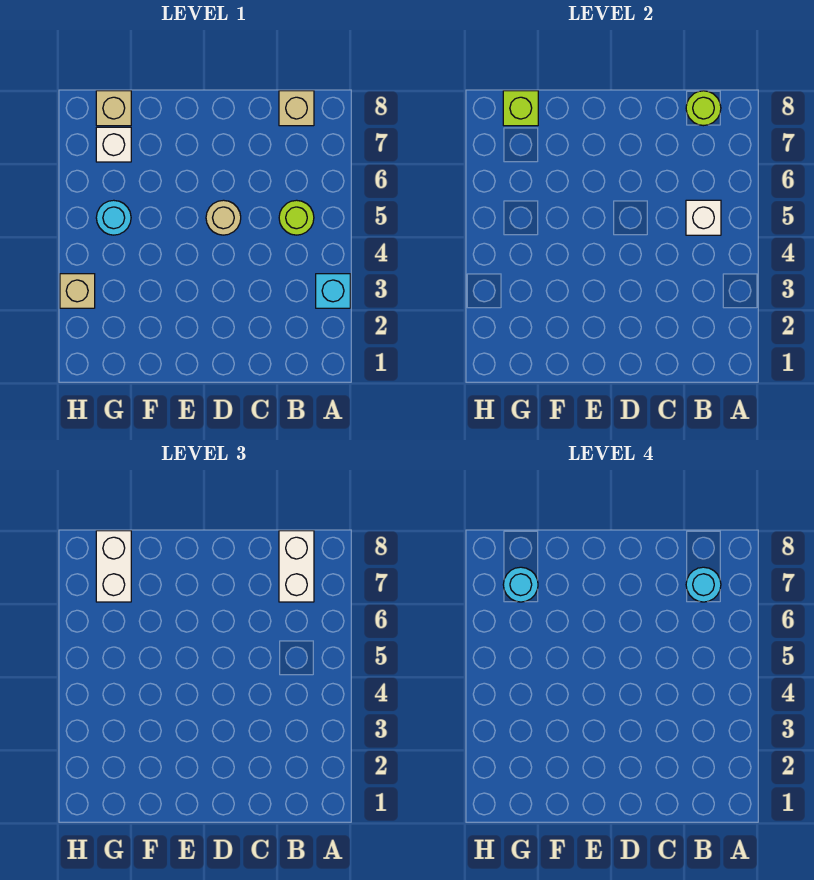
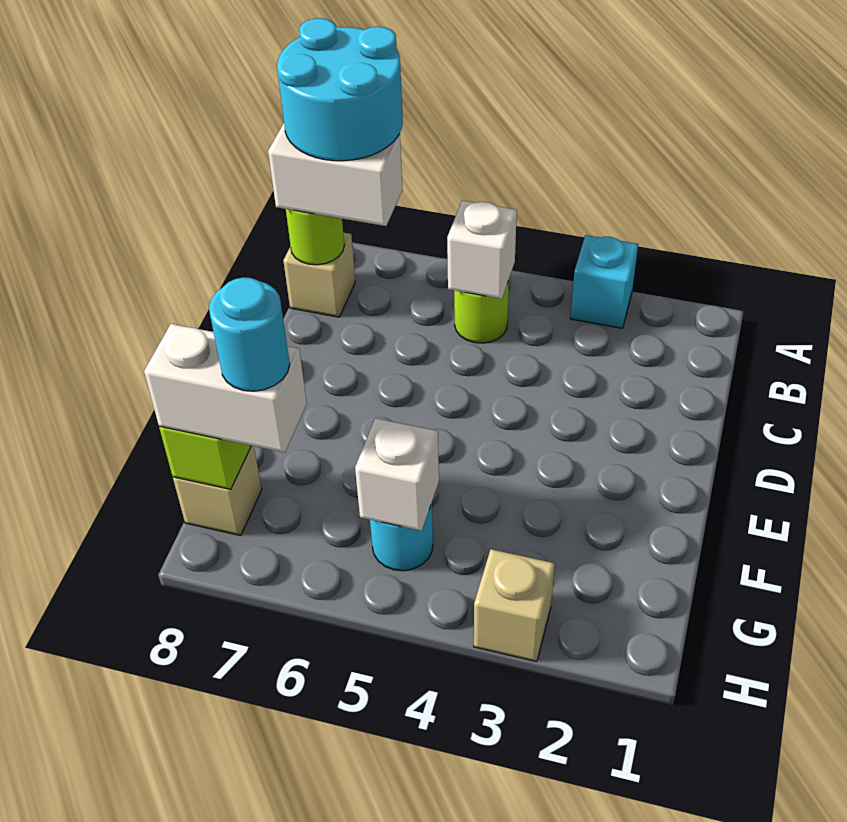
cyan 1x1 round brick [686,567,721,602] -> cyan 2x2 round brick [277,18,403,161]
tan 1x1 round brick [206,200,241,235] -> none
white 1x1 brick [96,127,131,162] -> white 1x1 brick moved to [355,418,439,531]

